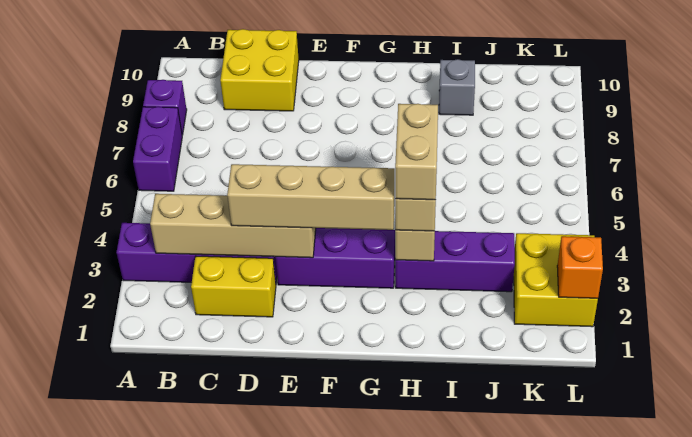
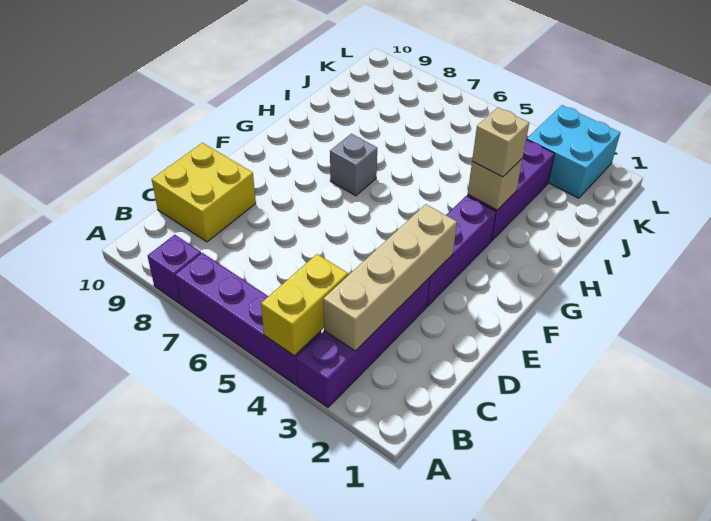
purple 1x2 brick [133,107,182,191] -> purple 1x4 brick [175,253,321,385]
yellow 1x2 brick [191,256,276,317] -> yellow 1x2 brick moved to [261,254,348,356]
tan 1x4 brick [227,164,395,230] -> none
tan 1x2 brick [395,104,438,200] -> none
grey 1x1 brick [439,59,475,115] -> grey 1x1 brick moved to [330,134,377,196]
yellow 2x2 brick [514,233,598,327] -> cyan 2x2 brick [527,105,620,198]
orange 1x1 brick [557,236,603,298] -> none

